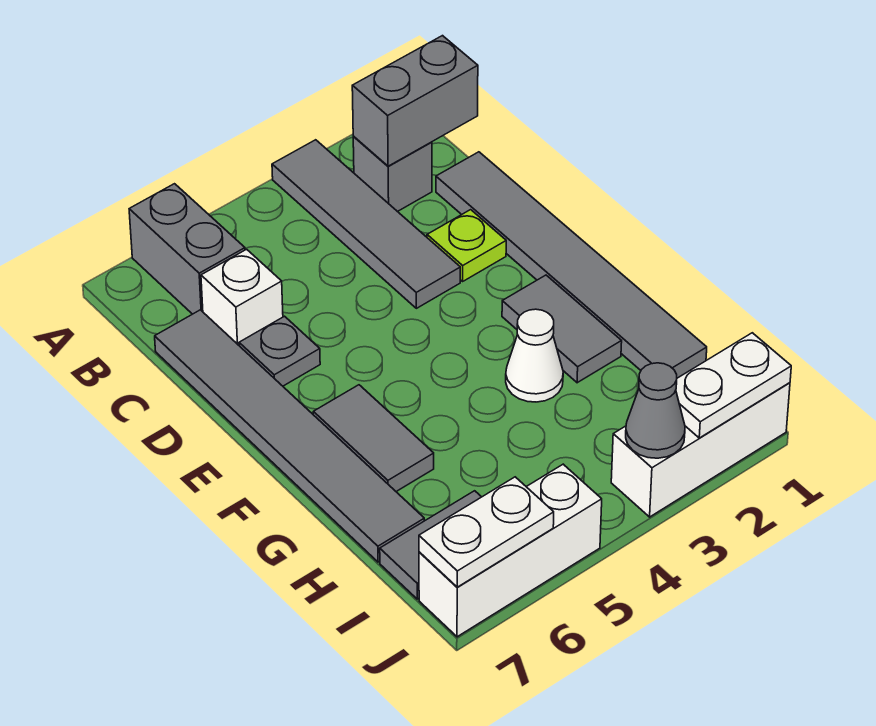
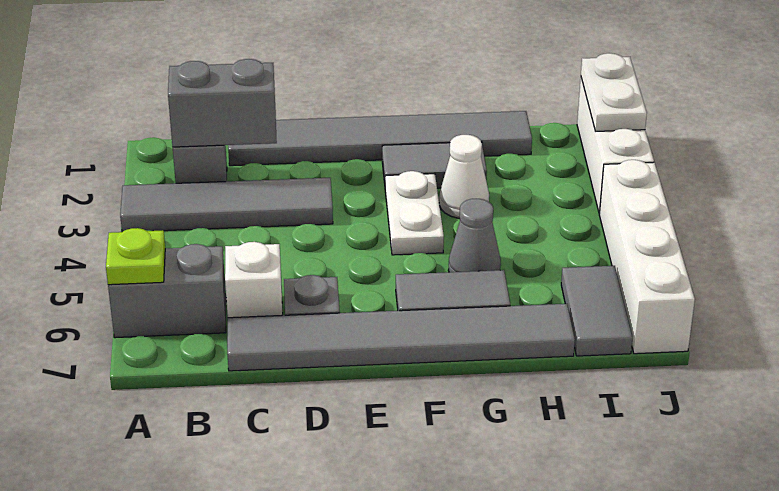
grey 1x2 brick [352,36,478,166] -> grey 1x2 brick turned to [168,59,277,147]
lime 1x1 plate [427,210,506,281] -> lime 1x1 plate moved to [106,228,165,285]
grey 1x1 cone [626,363,685,458] -> grey 1x1 cone moved to [448,199,501,272]
white 1x3 brick [419,464,602,637] -> white 1x4 brick [599,160,695,354]
white 1x2 plate [419,477,554,587] -> white 1x2 plate moved to [385,171,444,255]

